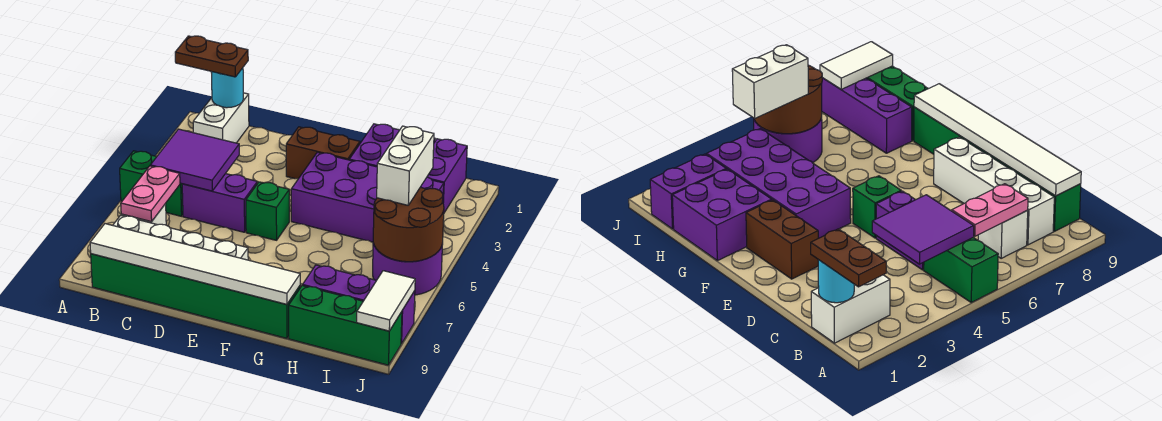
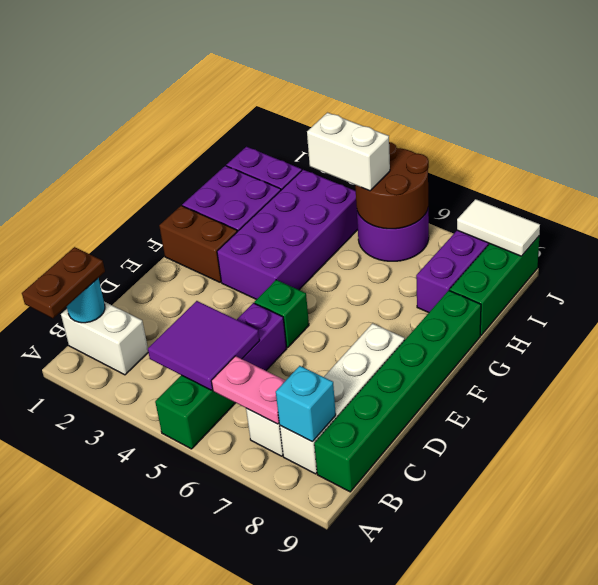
none -> cyan 1x1 brick [276,366,336,442]
white 1x6 tile [90,224,300,304] -> none
brown 1x2 brick [286,127,360,179] -> brown 1x2 brick turned to [159,206,237,282]

